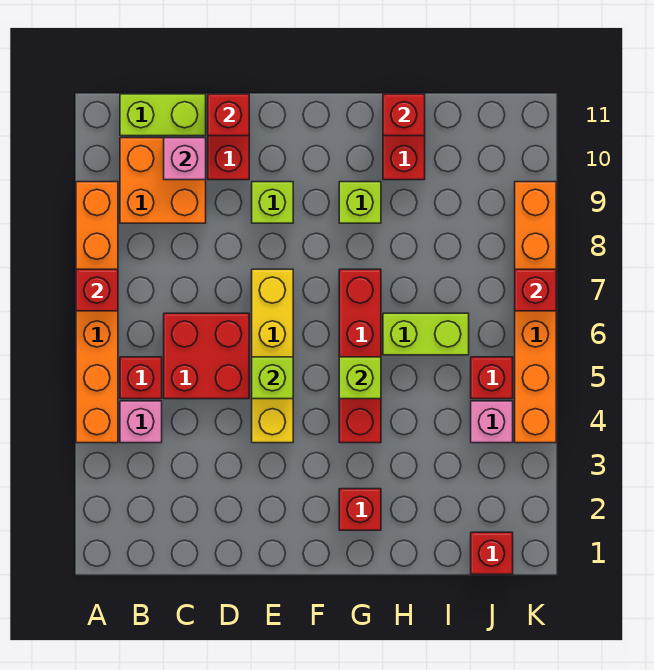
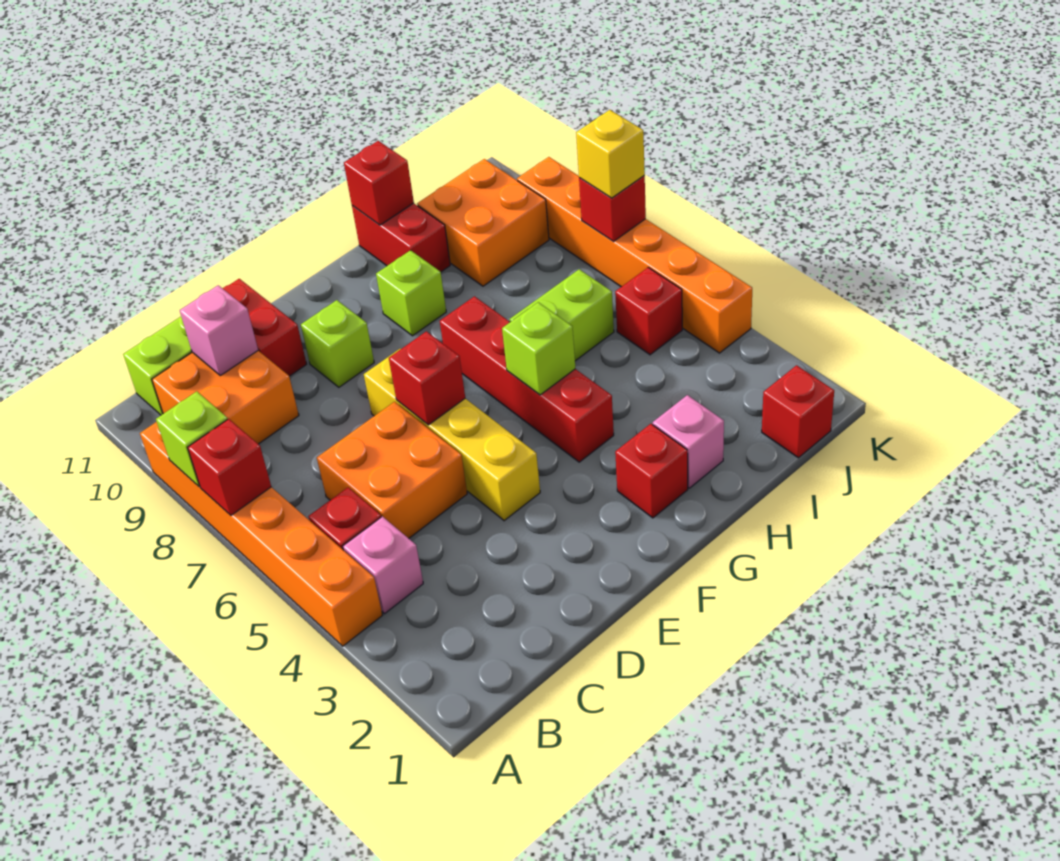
red 2x2 brick [164,313,249,399] -> orange 2x2 brick [317,402,467,538]
red 1x1 brick [208,94,249,136] -> red 1x1 brick moved to [389,331,465,425]
lime 1x1 brick [252,357,293,399] -> lime 1x1 brick moved to [156,391,228,487]
none -> orange 2x2 brick [417,159,549,286]
pink 1x1 brick [471,401,513,443] -> pink 1x1 brick moved to [653,395,724,488]
none -> yellow 1x1 brick [576,110,645,198]

